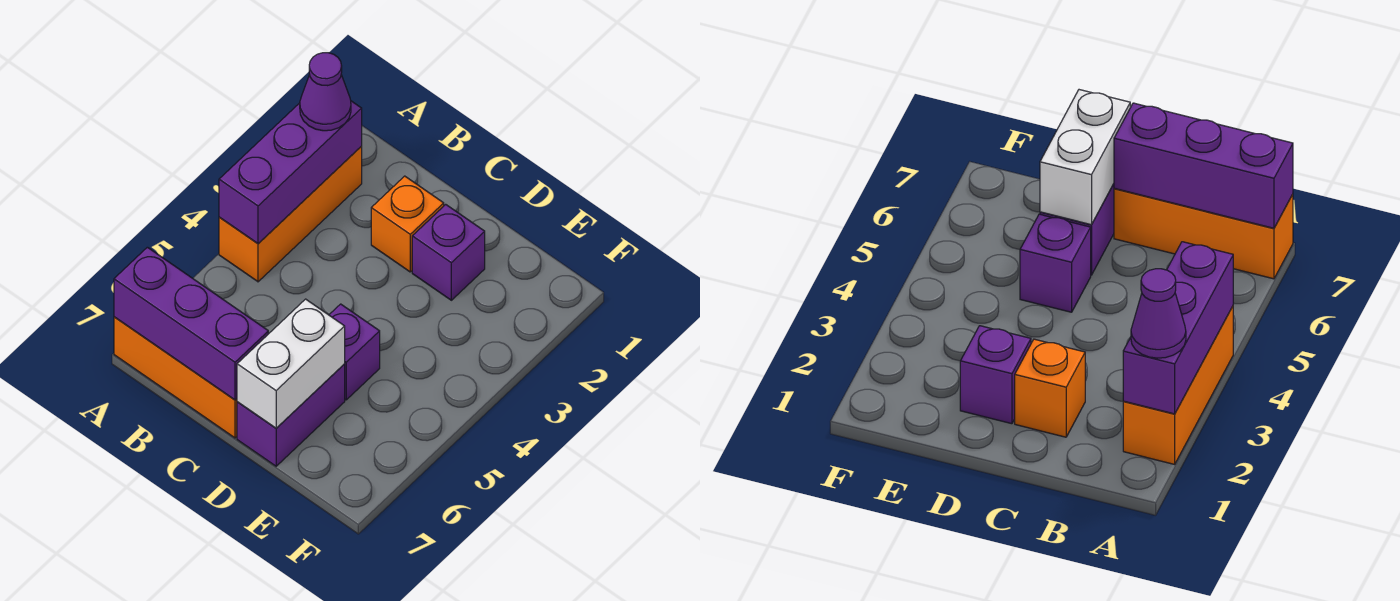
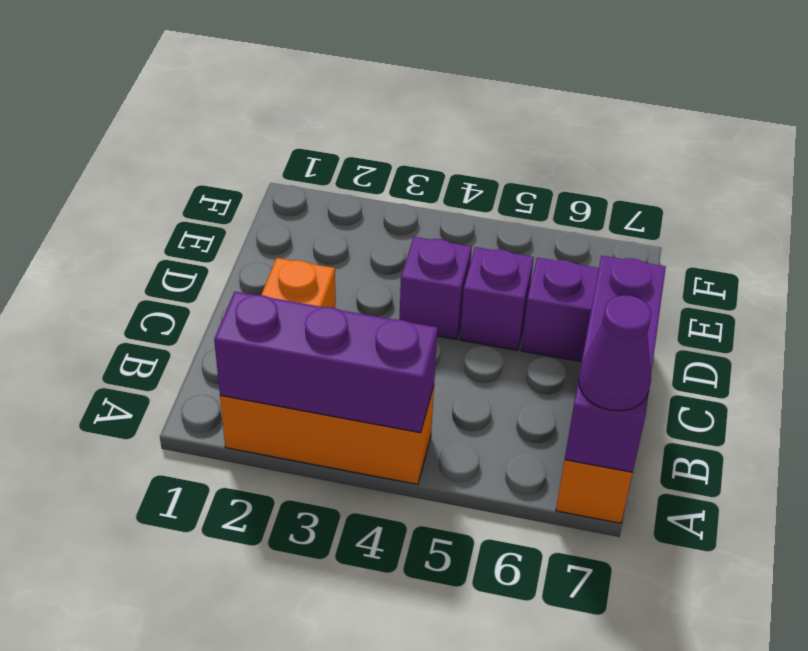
purple 1x1 cone [300,53,351,131] -> purple 1x1 cone moved to [579,295,651,411]
purple 1x1 brick [412,204,485,300] -> purple 1x1 brick moved to [399,237,472,339]
white 1x2 brick [237,299,345,428] -> none

